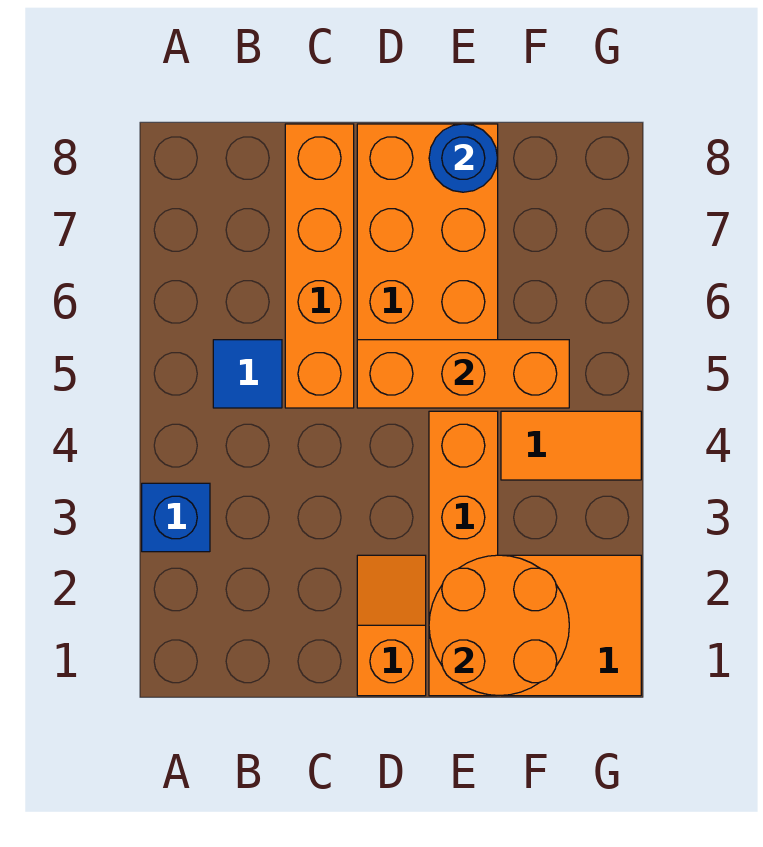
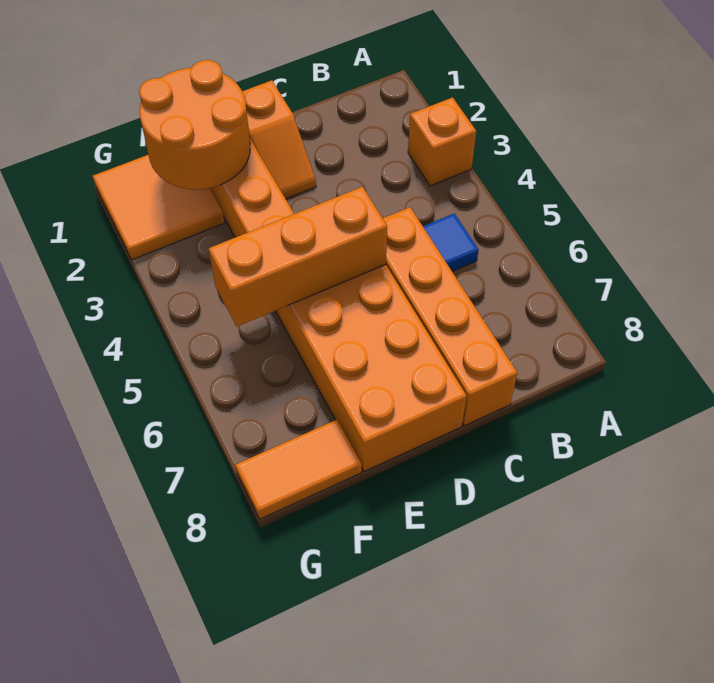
blue 1x1 brick [142,483,210,552] -> orange 1x1 brick [408,97,476,186]
blue 1x1 round brick [429,124,498,192] -> none
orange 1x2 tile [501,411,641,480] -> orange 1x2 tile moved to [236,420,362,519]

